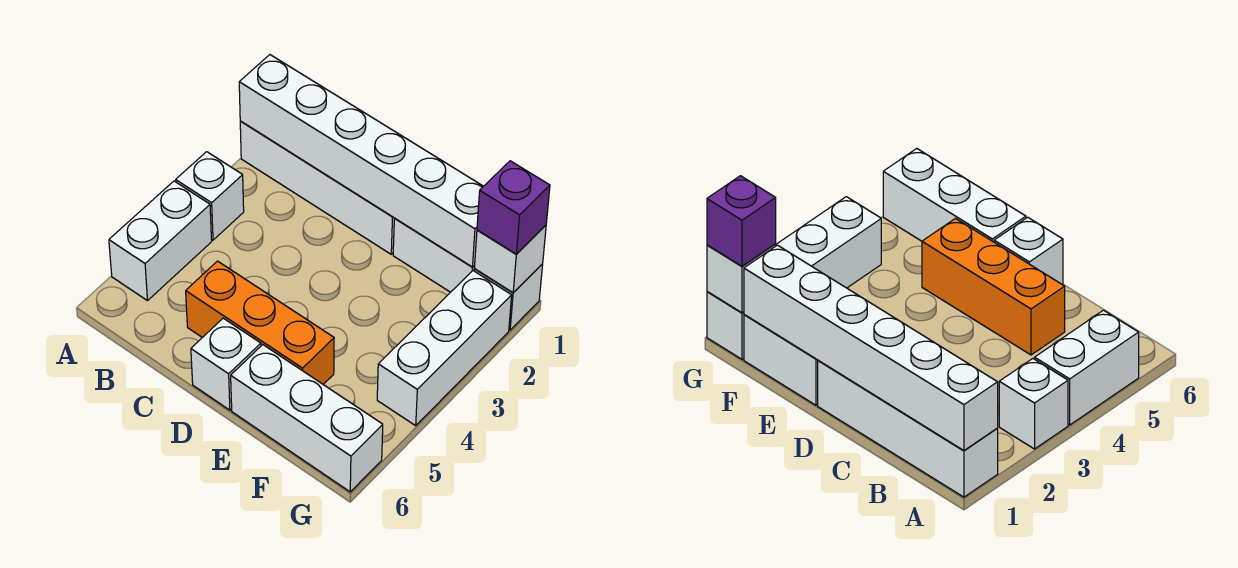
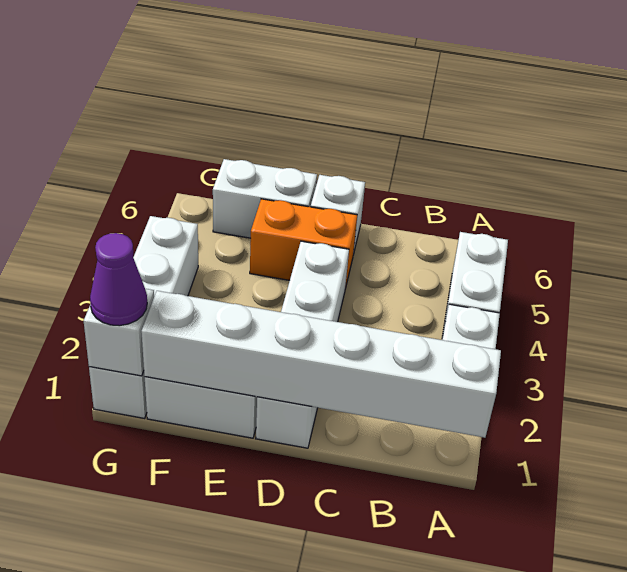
white 1x4 brick [240,121,395,254] -> white 1x4 brick turned to [256,241,349,448]
orange 1x3 brick [186,261,334,384] -> orange 1x2 brick [250,199,357,289]
white 1x3 brick [231,345,383,492] -> white 1x2 brick [213,159,317,238]
purple 1x1 brick [477,161,550,254] -> purple 1x1 cone [90,233,147,326]

